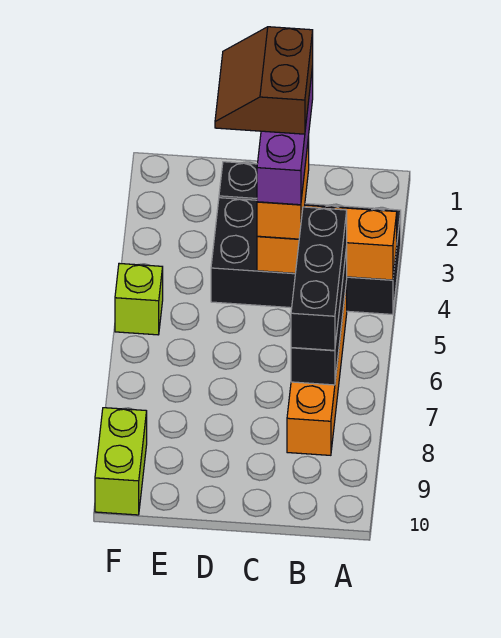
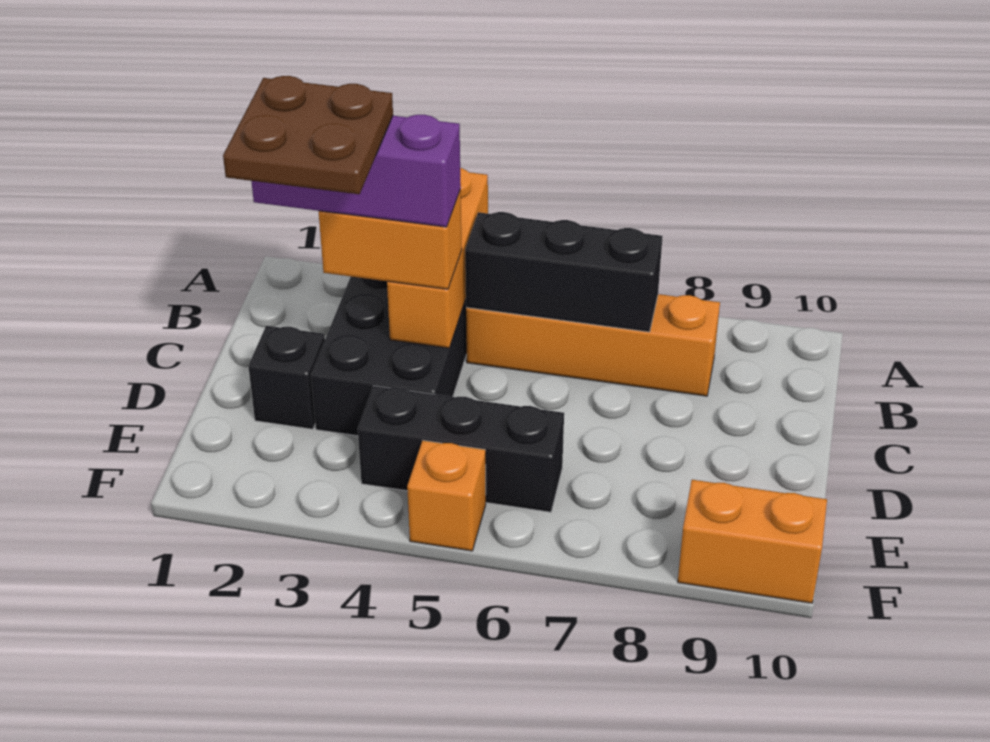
black 1x3 brick [291,207,347,350] -> black 1x3 brick moved to [358,386,564,512]
brown 2x2 slope [215,27,313,134] -> brown 2x2 plate [223,76,393,194]
lime 1x1 brick [115,263,163,335] -> orange 1x1 brick [407,440,486,551]
lime 1x2 brick [95,408,147,515] -> orange 1x2 brick [678,480,827,603]

